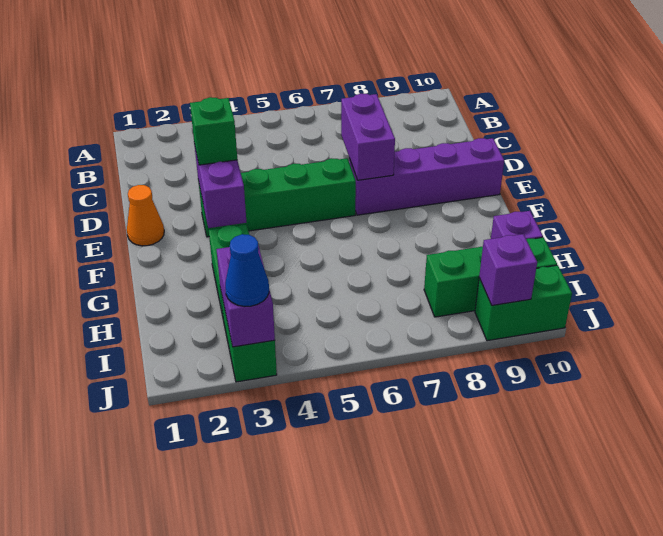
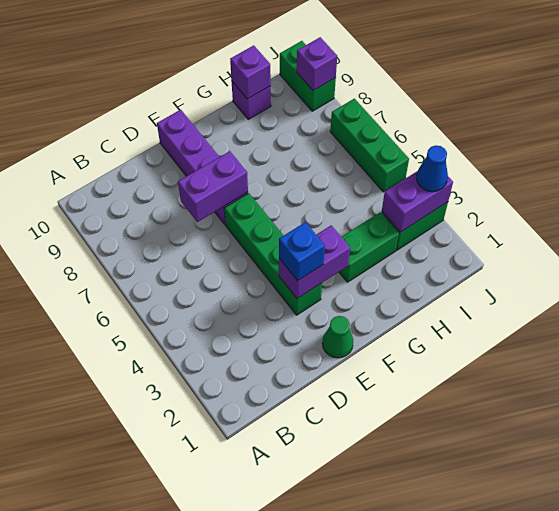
orange 1x1 cone [127,185,164,246] -> green 1x1 cone [322,316,353,358]
green 1x1 brick [190,97,237,165] -> blue 1x1 brick [279,222,325,281]
none -> purple 1x1 brick [230,45,271,99]
green 1x3 brick [424,237,557,317] -> green 1x3 brick moved to [330,99,409,192]

